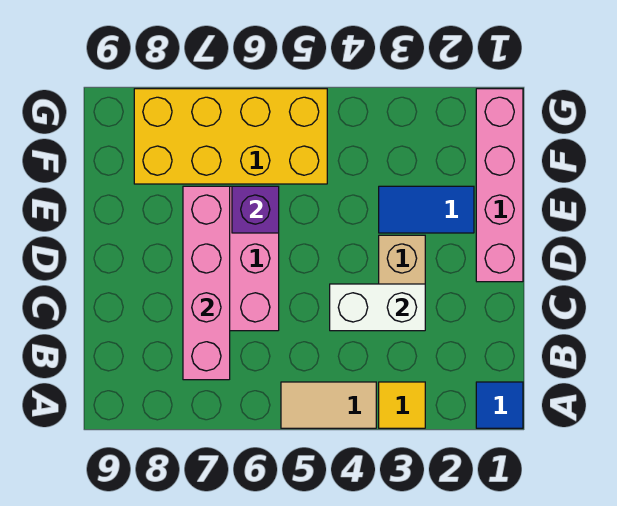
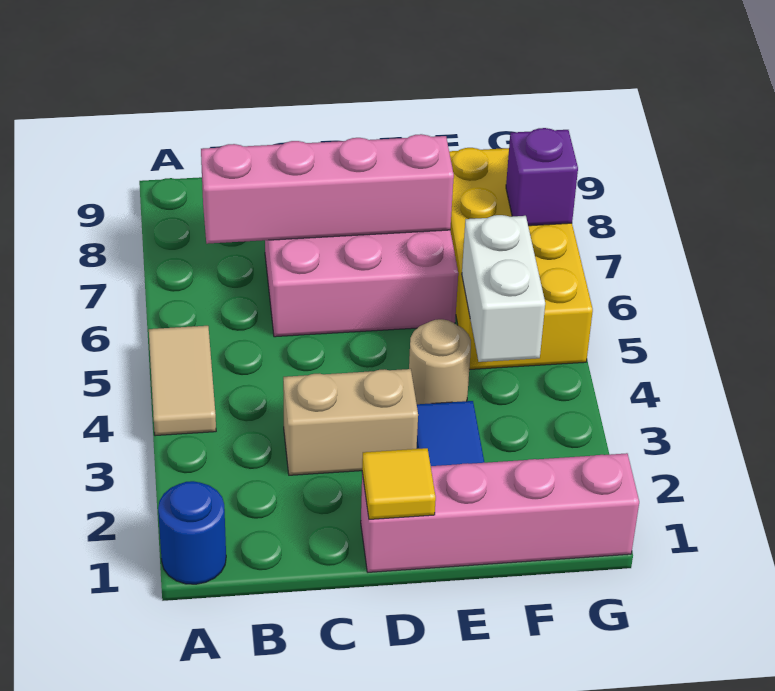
blue 1x1 tile [476,382,523,428] -> blue 1x1 round brick [158,481,226,584]
yellow 1x1 tile [379,382,425,428] -> yellow 1x1 tile moved to [362,448,436,519]
white 1x2 brick [330,284,425,331] -> white 1x2 brick moved to [462,215,545,362]
none -> tan 1x1 round brick [409,319,471,404]
purple 1x1 brick [232,186,279,233] -> purple 1x1 brick moved to [506,128,578,226]

